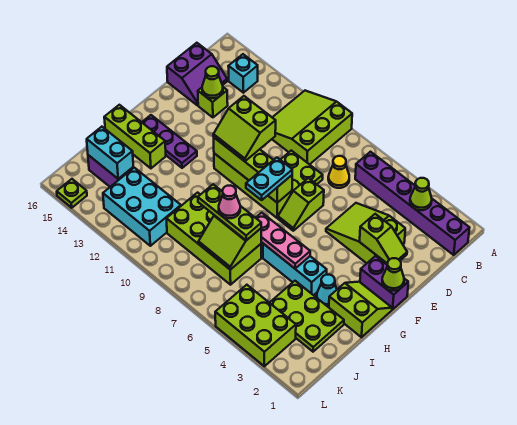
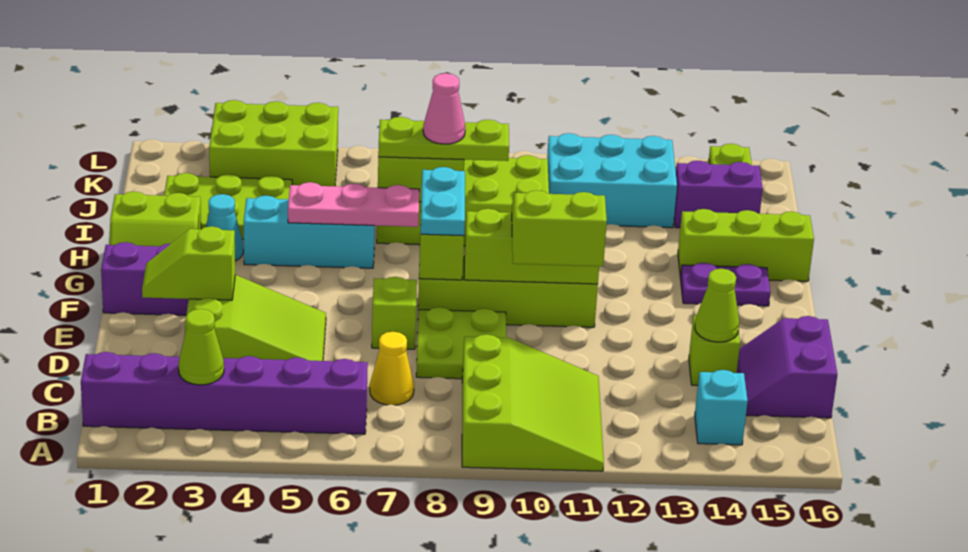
lime 1x1 cone [382,258,404,291] -> none
purple 1x3 plate [142,115,197,168] -> purple 1x2 plate [680,263,770,306]
cyan 1x2 brick [87,127,133,179] -> none

